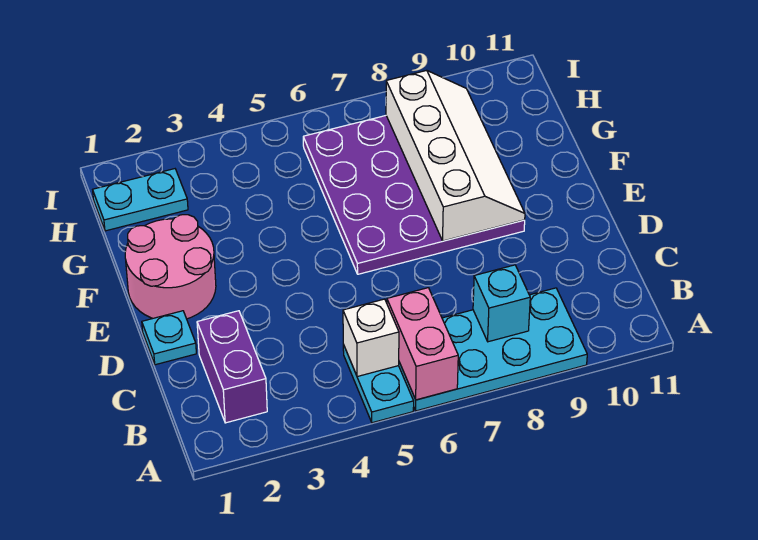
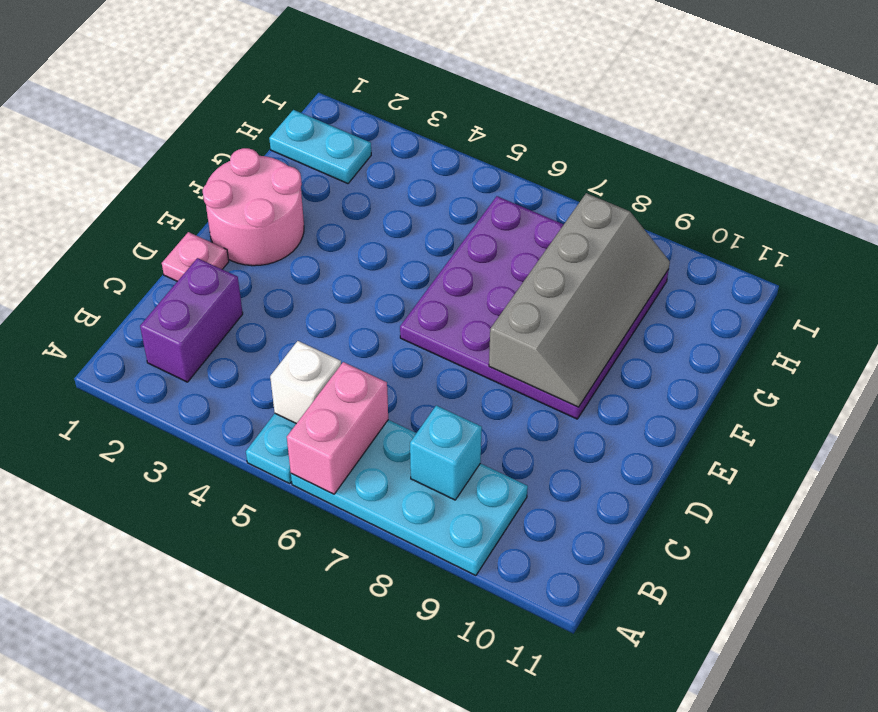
cyan 1x1 plate [142,311,196,365] -> pink 1x1 plate [162,232,229,281]
white 2x4 slope [386,70,525,241] -> grey 2x4 slope [489,193,670,407]

